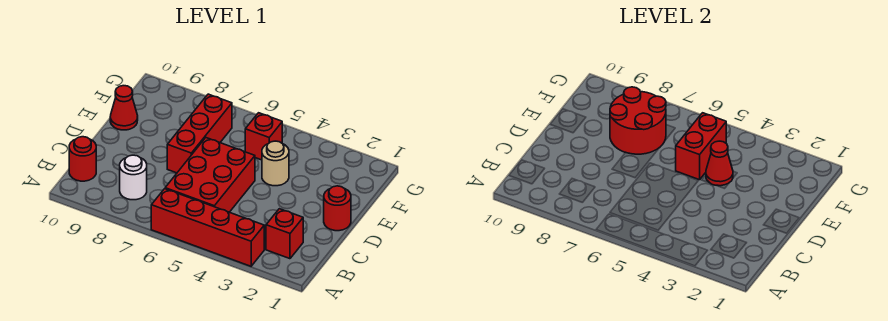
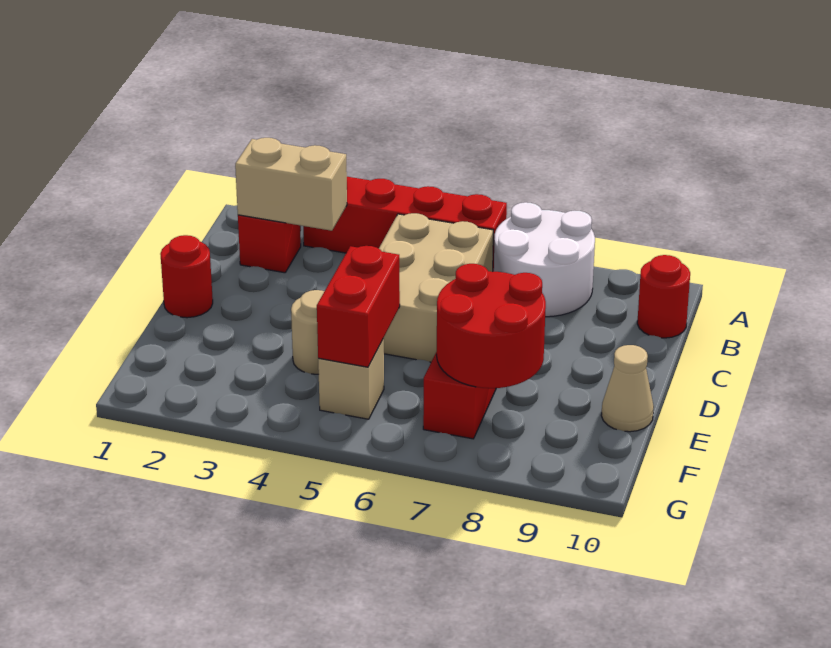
none -> tan 1x2 brick [235,138,347,231]
red 2x3 brick [165,138,255,212] -> tan 2x3 brick [379,213,493,362]
white 1x1 round brick [120,155,147,200] -> white 2x2 round brick [494,202,595,317]
red 1x1 cone [706,141,733,186] -> none
red 1x1 cone [110,86,138,130] -> tan 1x1 cone [601,345,654,432]
red 1x1 brick [245,113,282,160] -> tan 1x1 brick [318,339,384,419]

